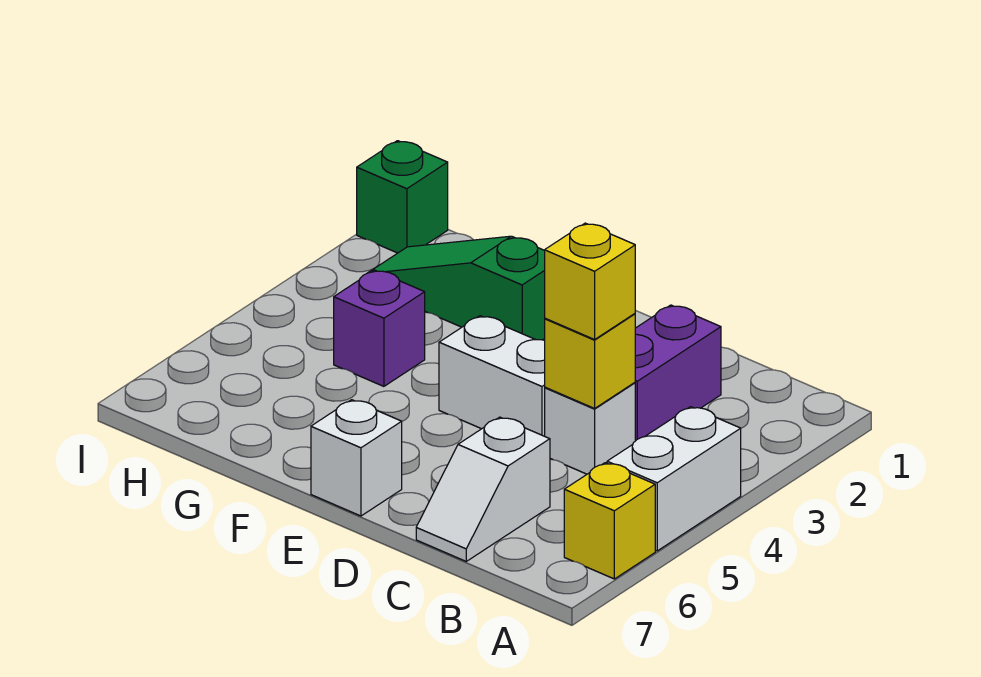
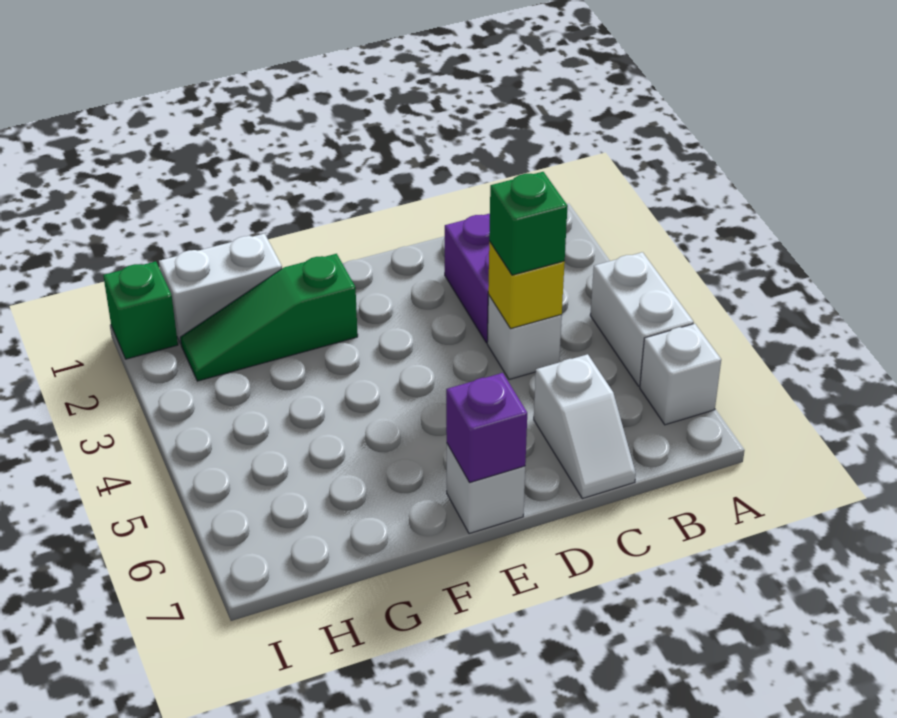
yellow 1x1 brick [564,463,655,579] -> white 1x1 brick [640,324,721,425]
yellow 1x1 brick [545,223,635,339] -> green 1x1 brick [489,172,568,275]
white 1x2 brick [439,316,545,436] -> white 1x2 brick moved to [159,234,282,344]
purple 1x1 brick [334,270,425,386] -> purple 1x1 brick moved to [446,373,527,482]

